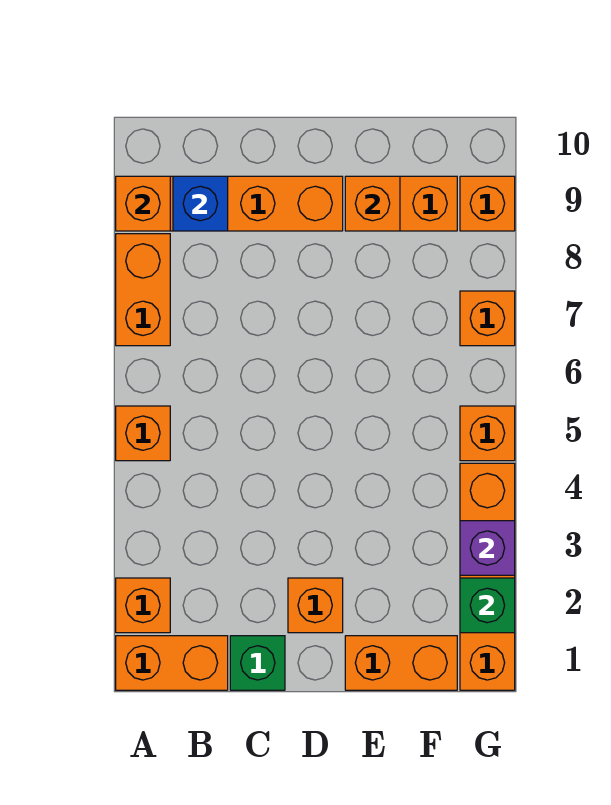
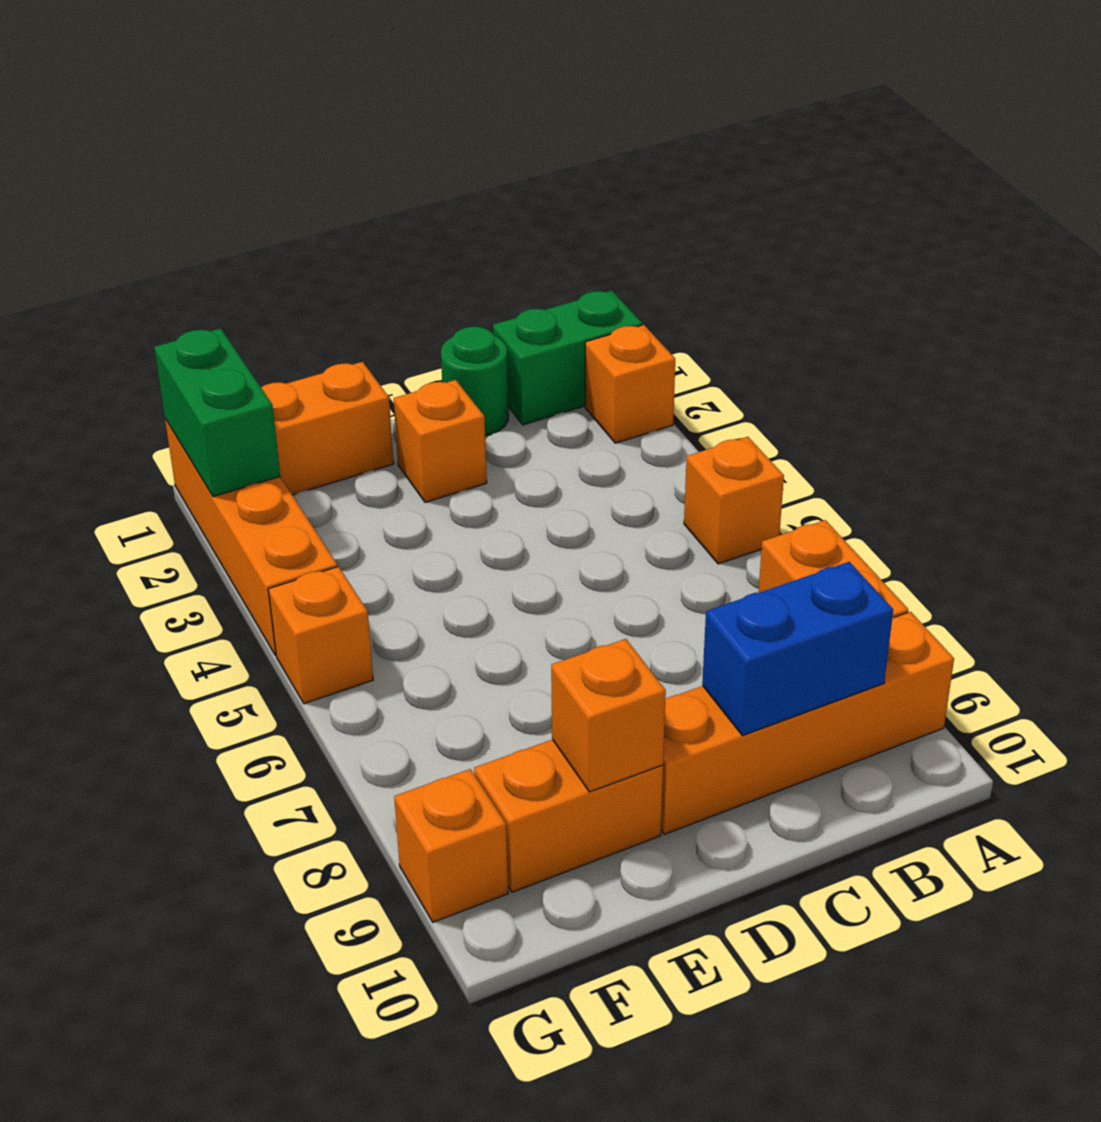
orange 1x2 brick [116,636,228,690] -> green 1x2 brick [493,291,642,425]
orange 1x1 brick [116,176,170,231] -> none
blue 1x1 brick [173,176,228,231] -> blue 1x2 brick [702,562,893,736]
green 1x1 brick [230,636,285,690] -> green 1x1 round brick [441,327,509,436]
green 1x1 brick [460,578,515,633] -> green 1x2 brick [154,328,280,497]
purple 1x1 brick [460,521,515,575] -> none
orange 1x1 brick [460,291,515,346] -> none

